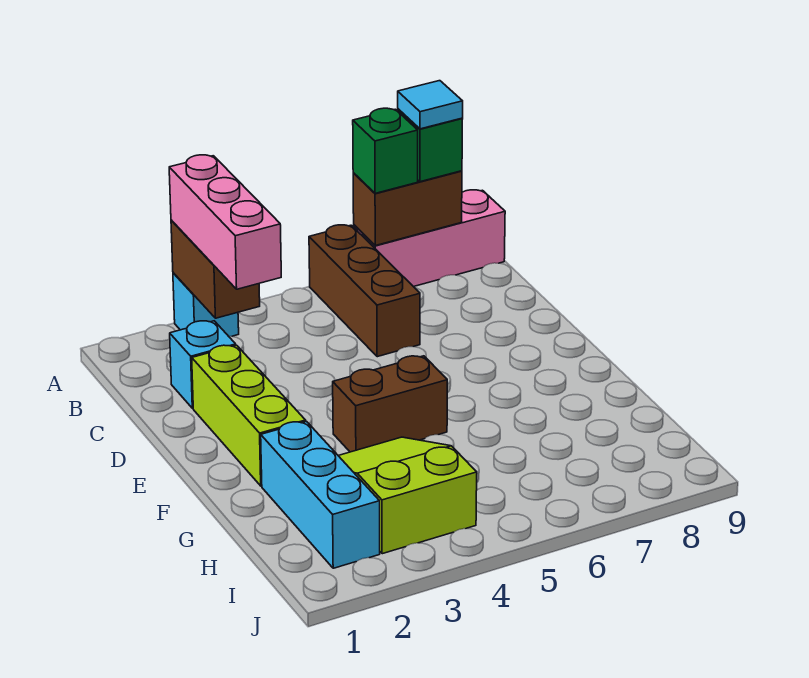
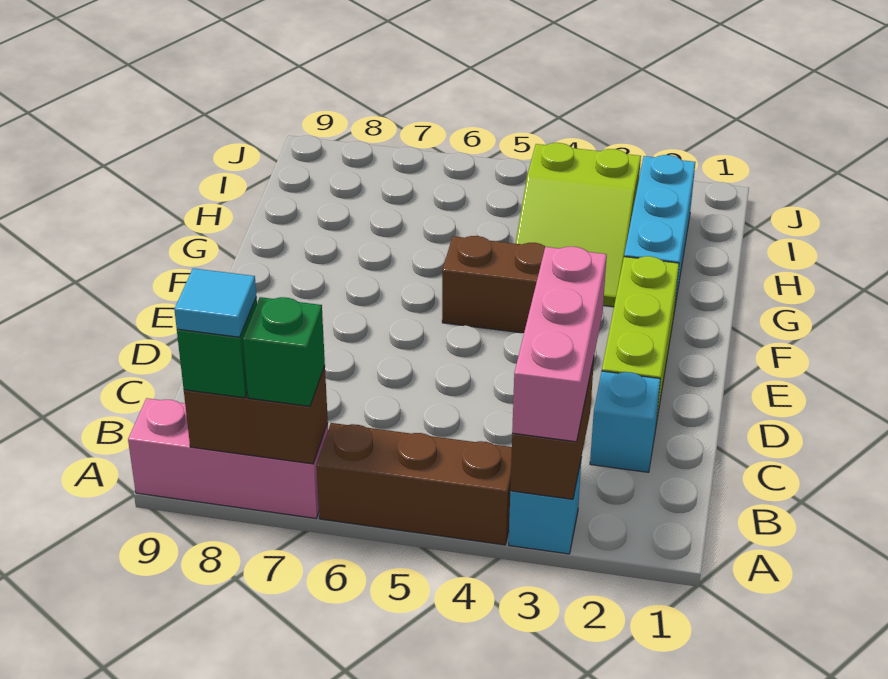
brown 1x3 brick [309,225,420,357] -> brown 1x3 brick turned to [317,423,512,545]

